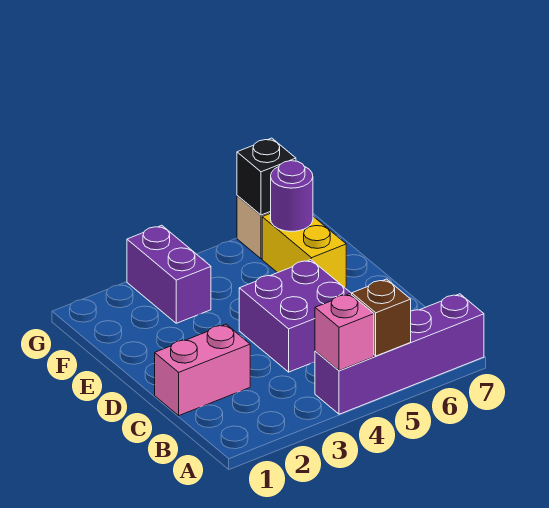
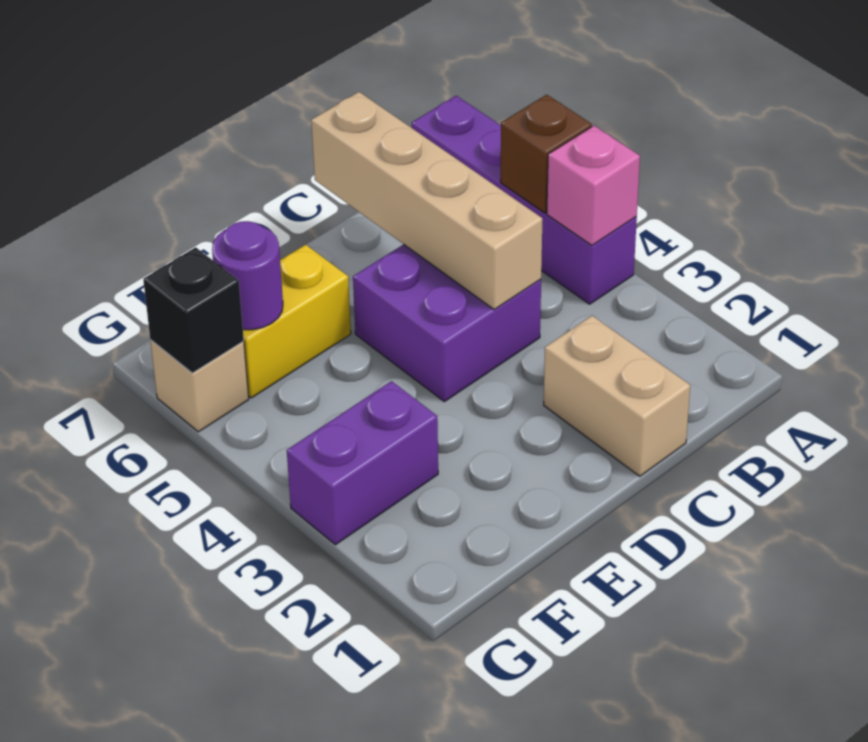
pink 1x2 brick [155,324,250,415] -> tan 1x2 brick [544,316,690,476]
none -> tan 1x4 brick [311,92,542,309]

